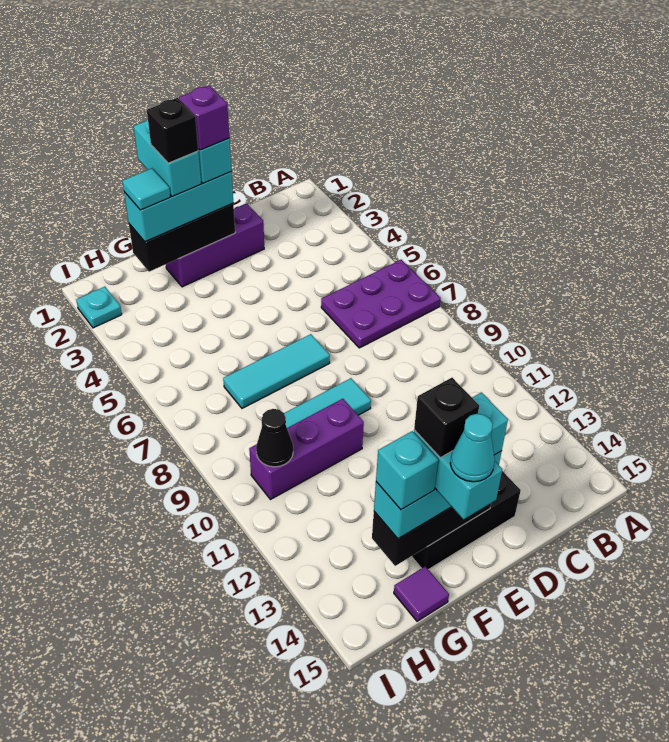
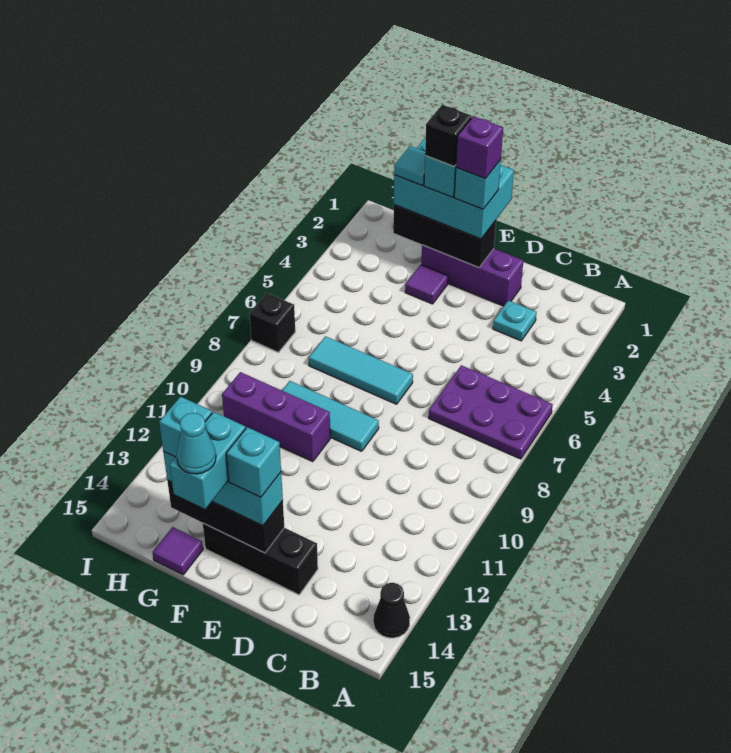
cyan 1x3 brick [124,172,233,242] -> cyan 2x3 brick [394,137,514,239]
none -> purple 1x1 tile [405,265,448,304]
black 1x1 brick [414,378,479,458] -> black 1x1 brick moved to [249,293,295,352]
black 1x1 cone [256,409,293,467] -> black 1x1 cone moved to [373,583,410,638]
cyan 1x1 plate [76,287,122,328] -> cyan 1x1 plate moved to [493,300,537,341]

